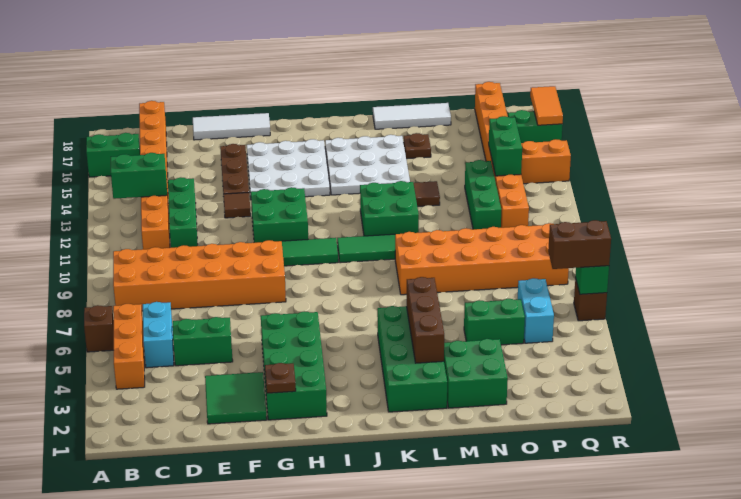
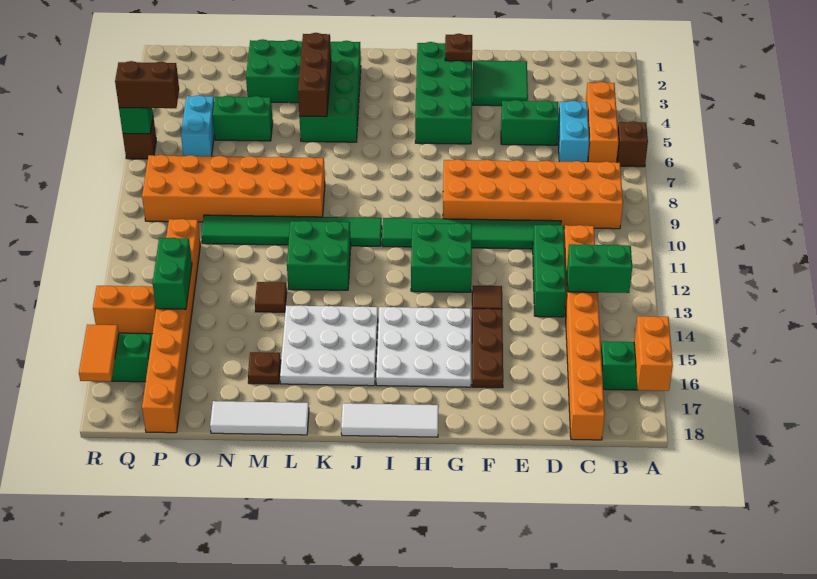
none -> orange 1x2 brick [634,316,673,391]
white 1x3 tile [193,113,270,140] -> white 1x3 tile moved to [341,403,439,437]
green 1x3 brick [465,160,501,229] -> none

